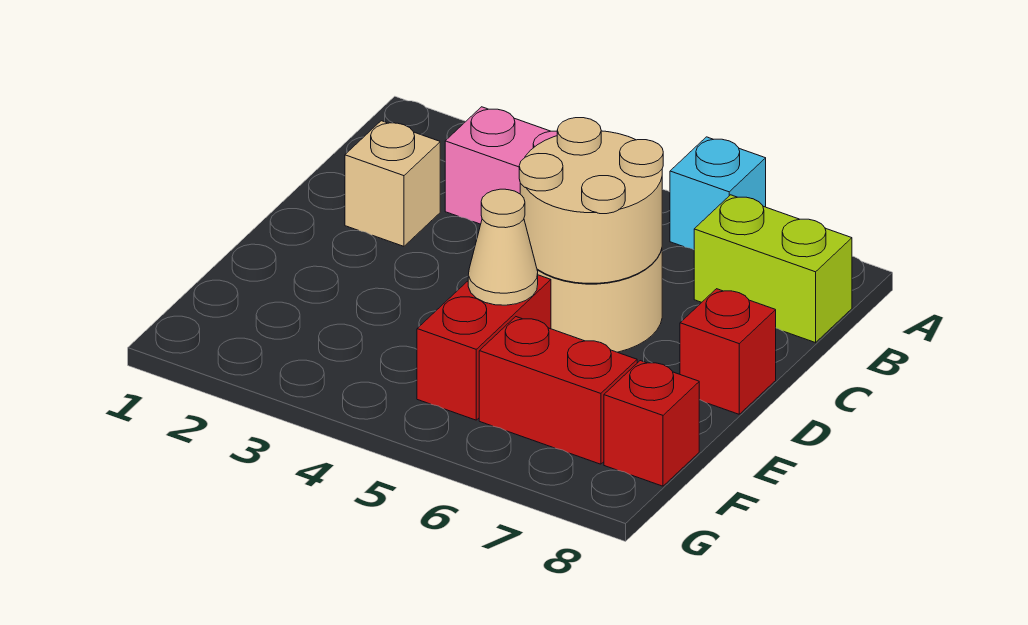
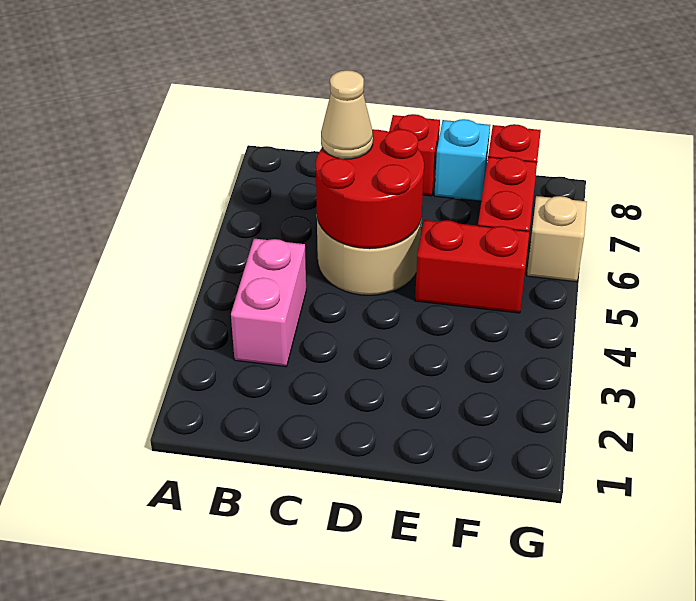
cyan 1x1 brick [670,137,766,250] -> cyan 1x1 brick moved to [434,119,490,201]
lime 1x2 brick [694,195,852,343] -> none
tan 1x1 brick [345,121,440,246] -> tan 1x1 brick moved to [527,196,587,282]
tan 2x2 round brick [519,118,663,283] -> red 2x2 round brick [316,129,424,249]
tan 1x1 cone [468,189,538,305] -> tan 1x1 cone moved to [321,70,373,159]

